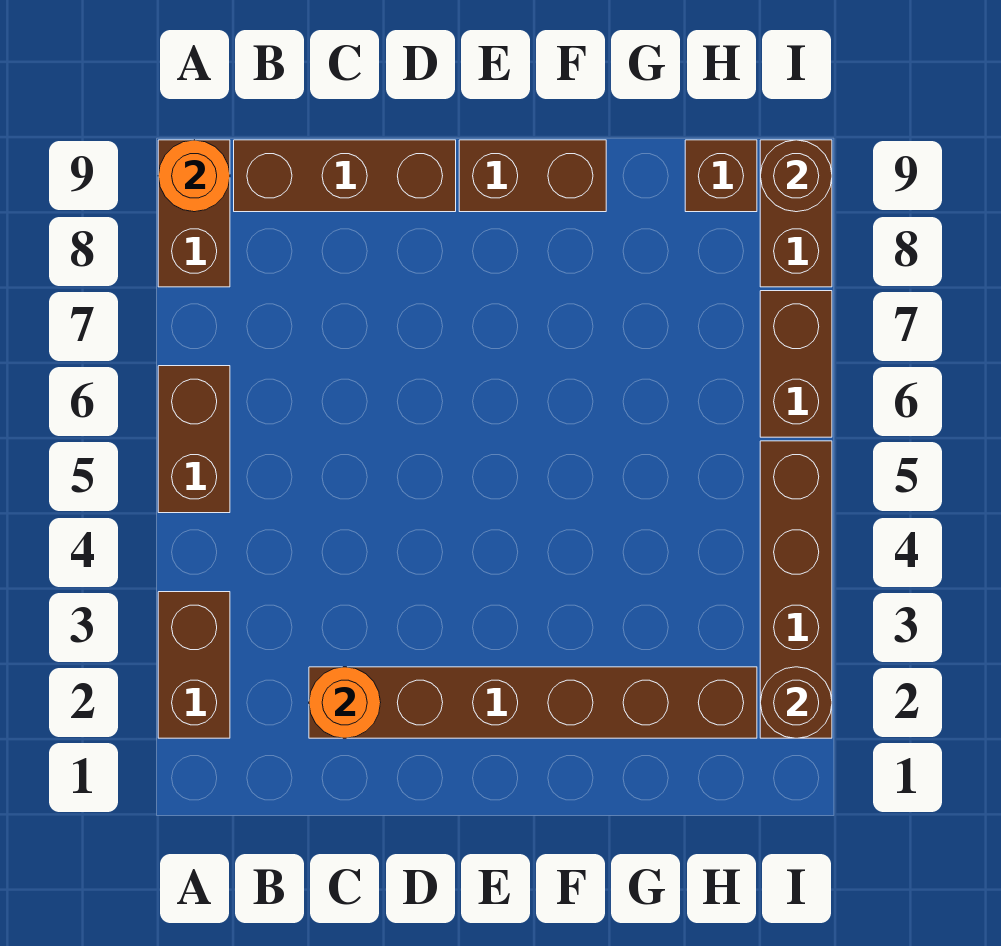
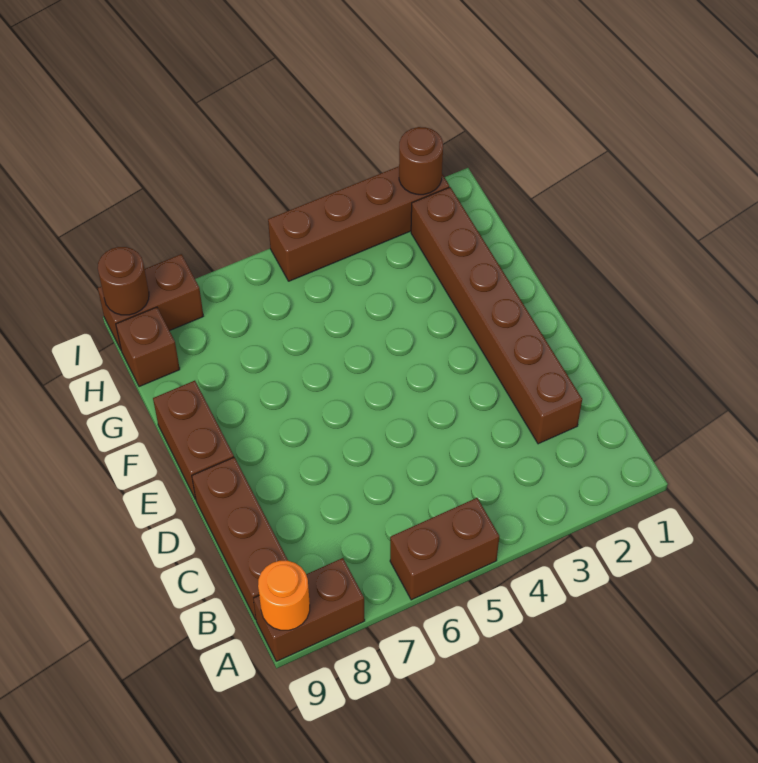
brown 1x2 brick [158,592,230,738] -> none
orange 1x1 round brick [309,667,381,738] -> none
brown 1x2 brick [760,291,832,437] -> none

